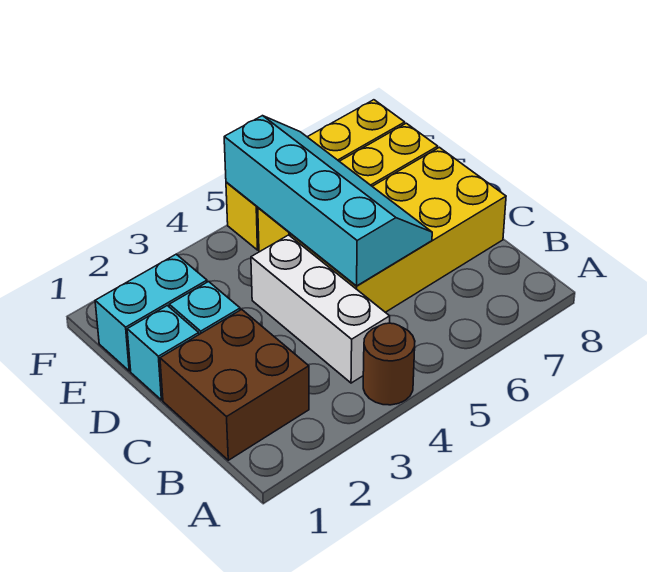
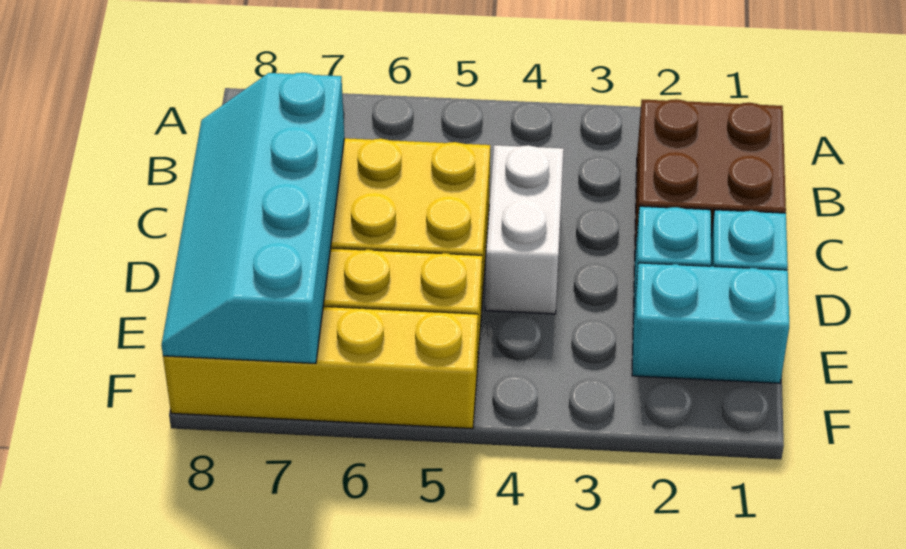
brown 1x1 round brick [363,323,415,405] -> none
white 1x3 brick [251,235,390,383] -> white 1x2 brick [485,145,564,314]
cyan 2x4 slope [224,116,432,286] -> cyan 2x4 slope moved to [161,73,344,364]

